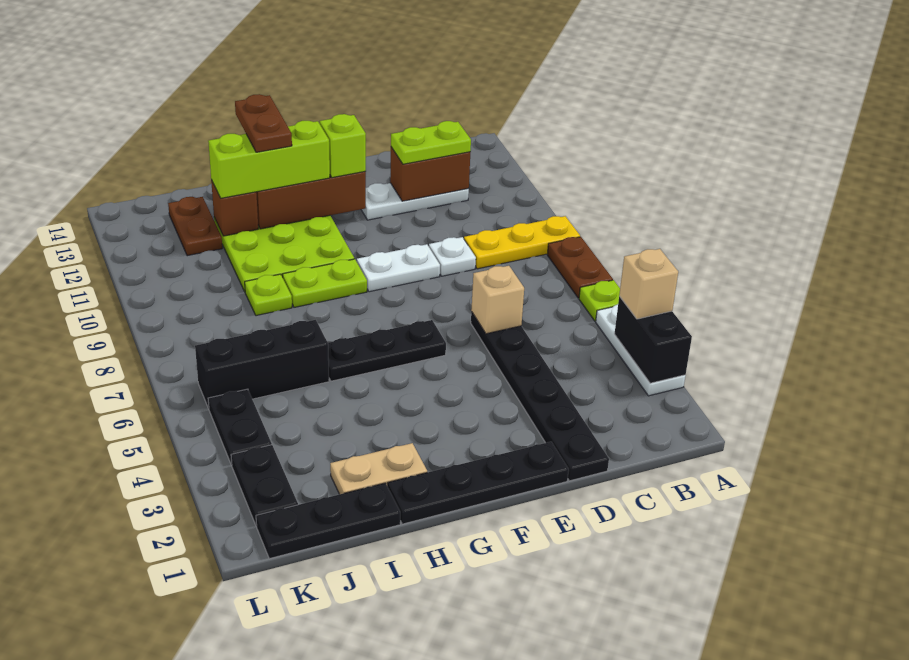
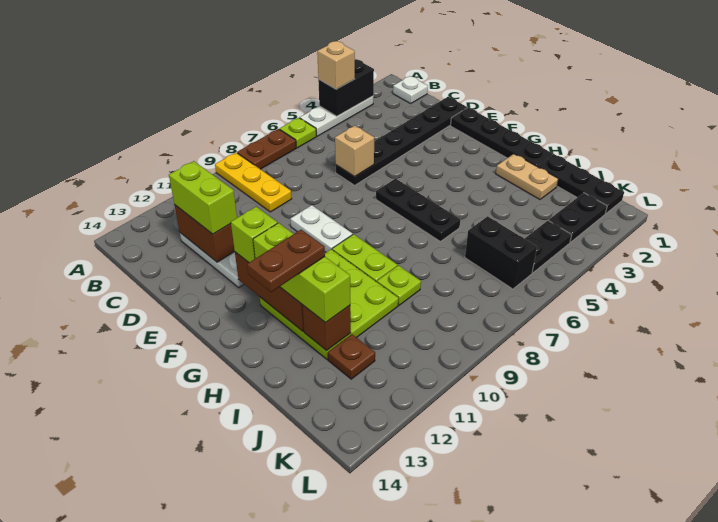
lime 1x2 plate [391,121,471,164] -> lime 1x2 brick [169,161,237,234]
white 1x1 plate [429,237,476,276] -> white 1x1 plate moved to [393,76,428,103]
black 1x3 brick [195,320,329,409] -> black 1x2 brick [465,216,537,289]
brown 1x2 plate [168,197,222,256] -> brown 1x1 plate [328,334,375,379]

